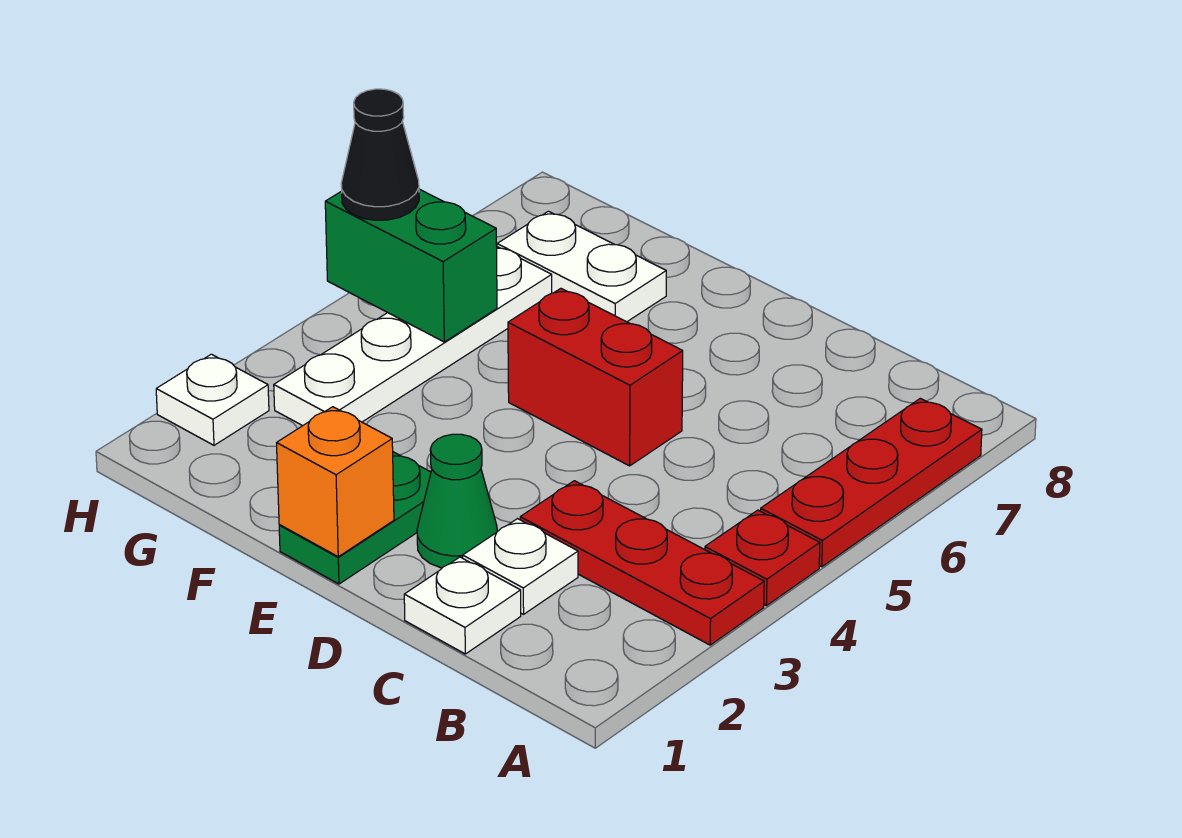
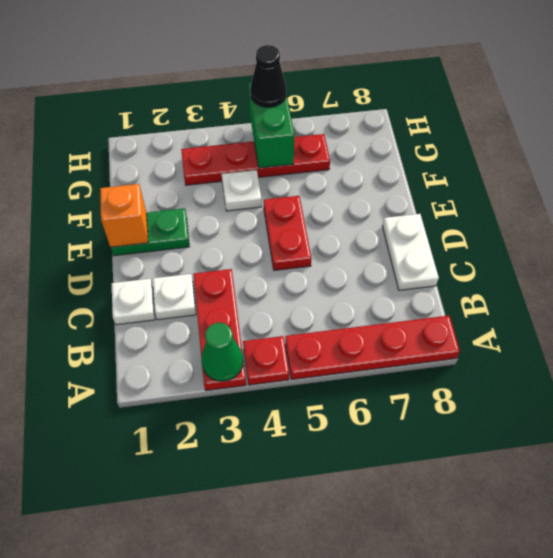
red 1x3 plate [761,398,982,567] -> red 1x4 plate [285,316,460,380]
green 1x1 cone [417,434,497,568] -> green 1x1 cone moved to [201,323,243,381]
red 1x2 brick [508,288,683,466] -> red 1x2 plate [264,196,311,270]
white 1x2 plate [497,211,666,322] -> white 1x2 plate moved to [382,214,439,290]
white 1x4 plate [274,247,552,426] -> red 1x4 plate [181,134,330,185]
white 1x1 plate [156,354,269,445] -> white 1x1 plate moved to [222,170,262,211]

